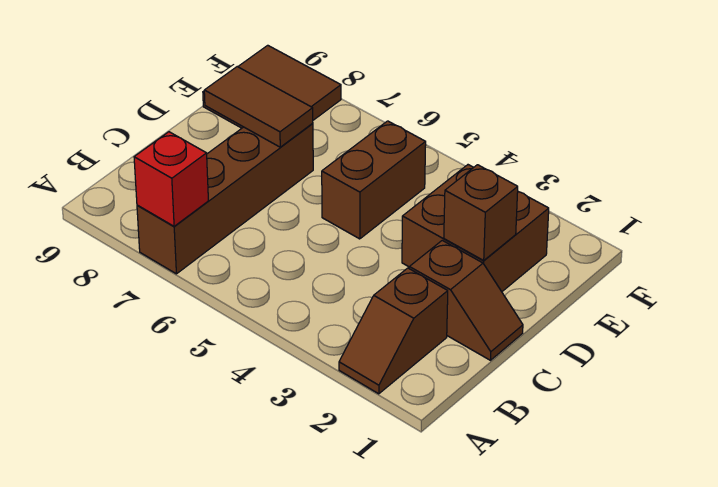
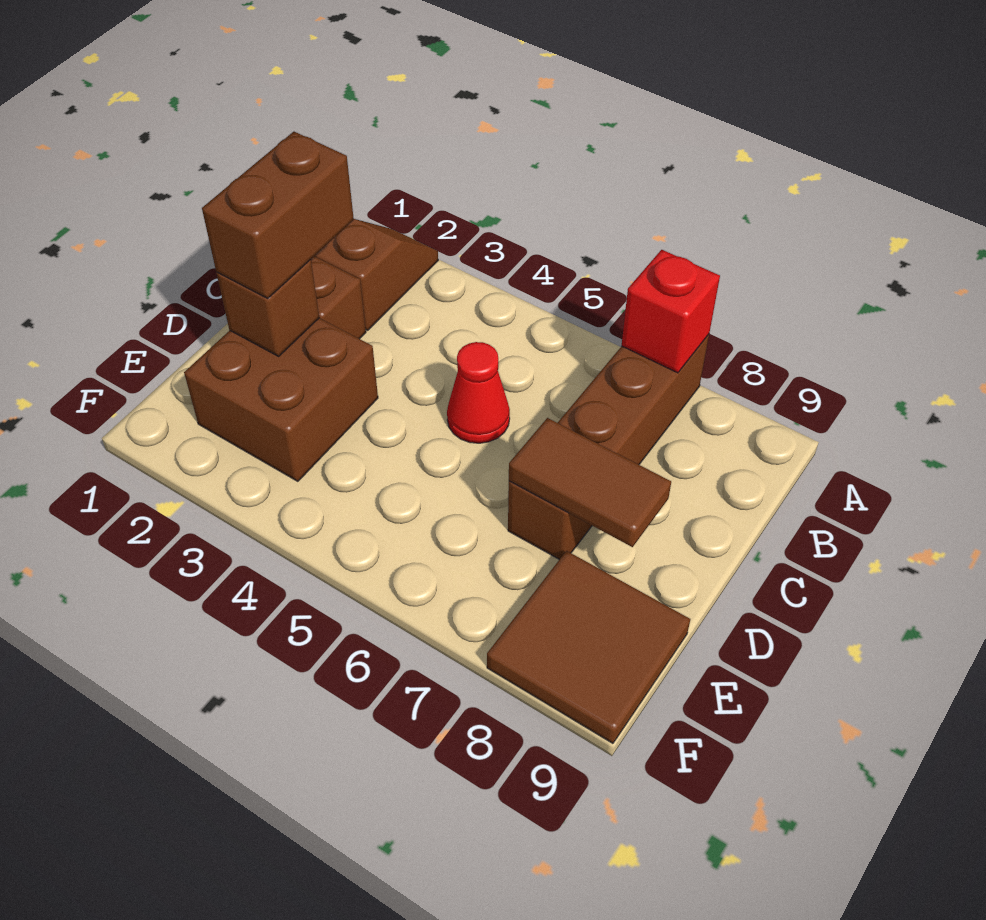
none -> red 1x1 cone [447,342,510,443]
brown 1x2 brick [322,121,426,239] -> brown 1x2 brick moved to [202,132,354,298]

